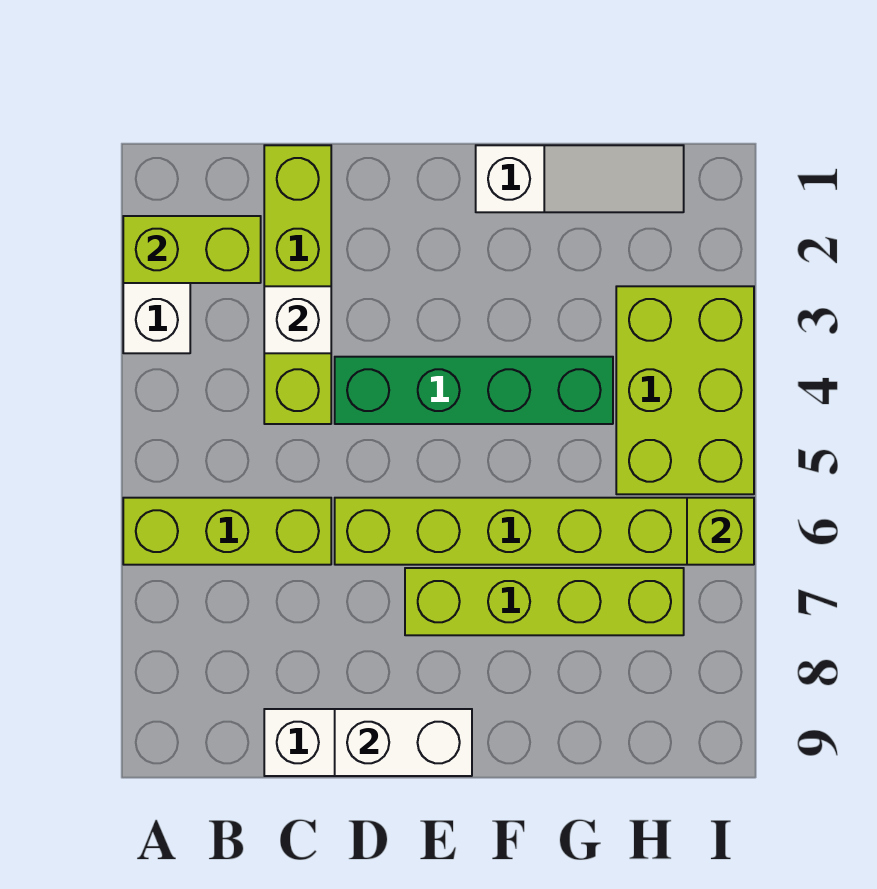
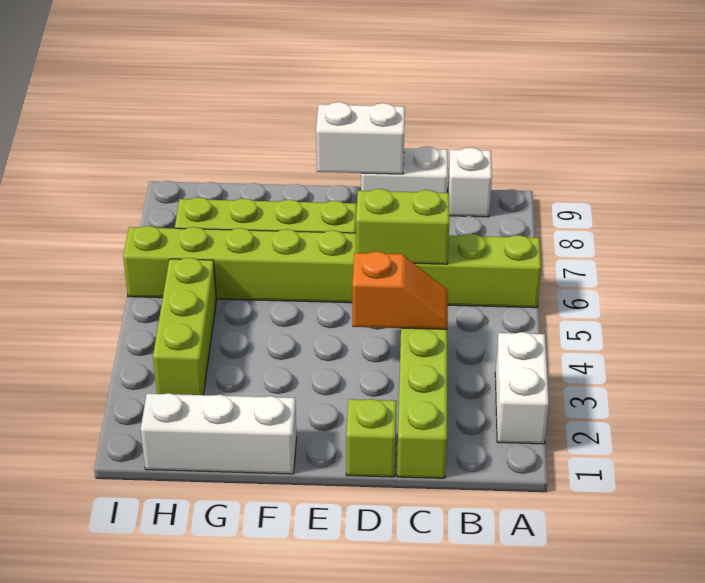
lime 1x2 brick [123,216,261,283] -> lime 1x2 brick moved to [356,189,449,264]
white 1x1 brick [264,286,331,353] -> white 1x1 brick moved to [448,148,492,217]
none -> orange 1x2 slope [352,252,448,329]
green 1x4 brick [335,357,613,424] -> none
white 1x3 slope [476,145,684,212] -> white 1x3 brick [141,393,297,474]
lime 2x3 brick [616,286,754,494] -> lime 1x3 brick [153,258,216,395]
lime 1x1 brick [687,498,754,565] -> lime 1x1 brick moved to [346,399,397,477]

